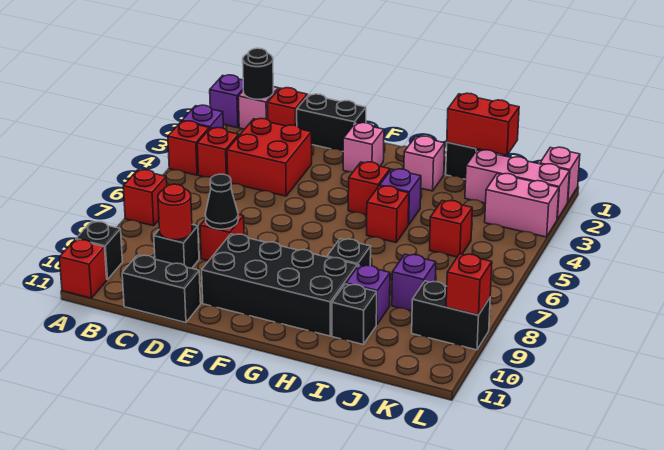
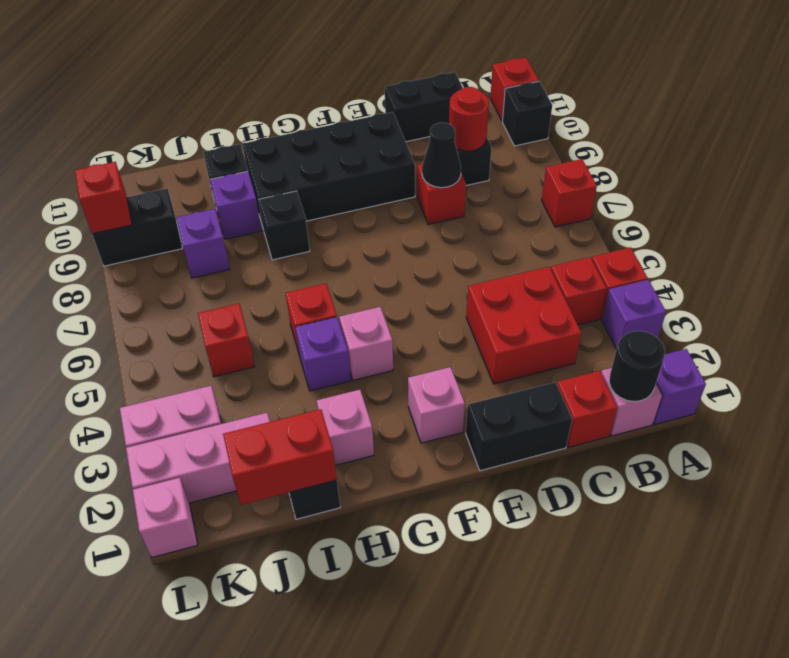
red 1x1 brick [348,162,390,215] -> pink 1x1 brick [339,307,393,380]

